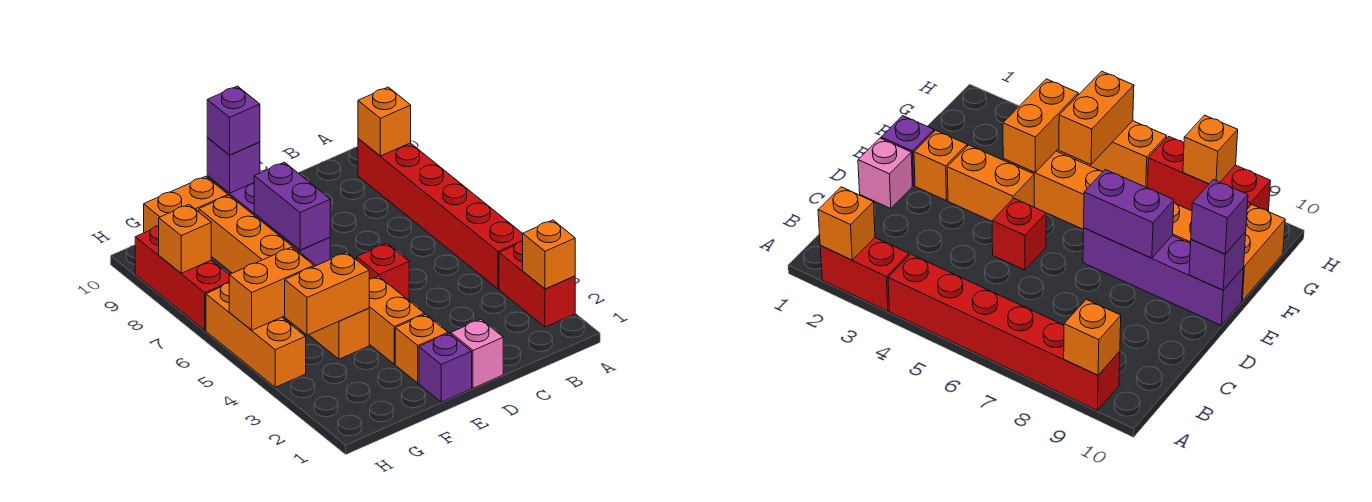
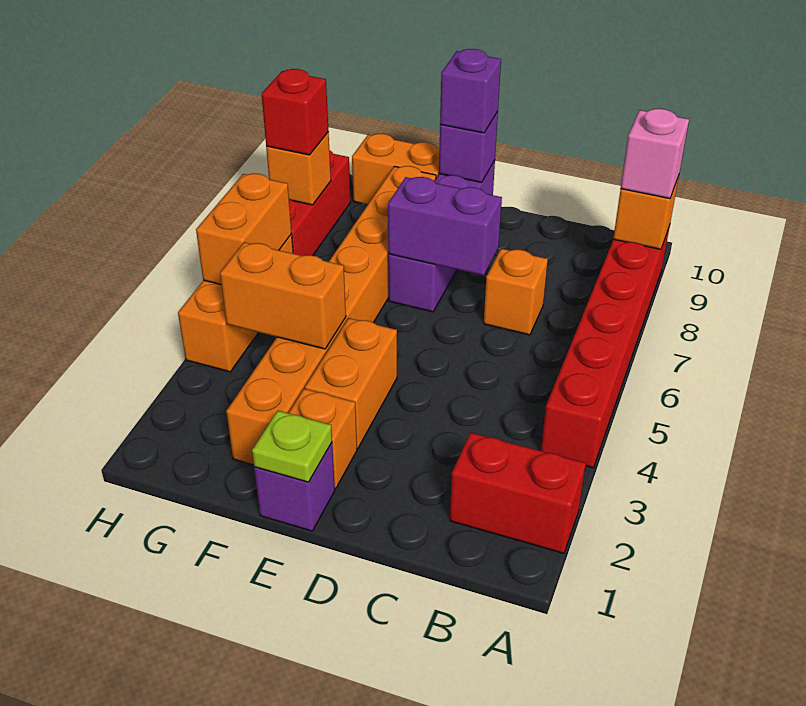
red 1x2 brick [499,241,575,327] -> red 1x2 brick turned to [450,433,586,553]
orange 1x1 brick [523,220,575,289] -> orange 1x1 brick moved to [484,249,548,335]
pink 1x1 brick [451,319,503,388] -> pink 1x1 brick moved to [621,109,689,199]
red 1x1 brick [357,243,409,300] -> red 1x1 brick moved to [262,69,328,155]
none -> lime 1x1 plate [252,411,332,482]
purple 1x2 brick [254,162,330,250] -> purple 1x2 brick turned to [388,177,502,275]
orange 1x6 brick [199,196,369,359] -> orange 1x8 brick [226,166,436,465]
orange 1x2 brick [229,247,314,330] -> orange 1x2 brick turned to [196,174,292,284]

